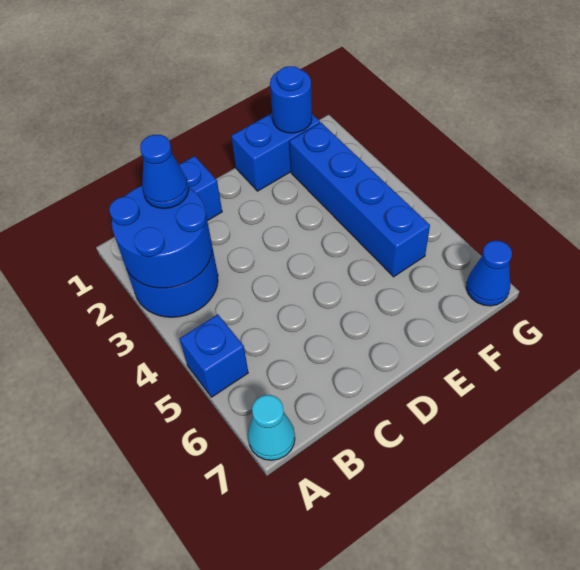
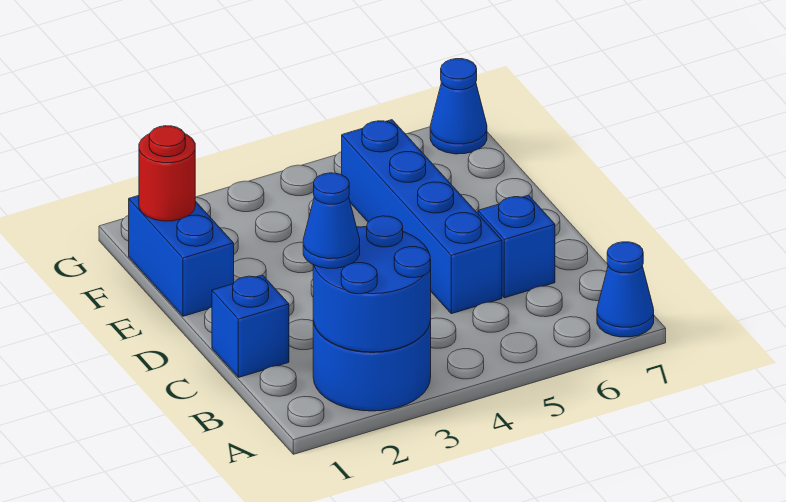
blue 1x1 brick [179,314,248,397] -> blue 1x1 brick moved to [478,195,555,298]
cyan 1x1 cone [248,395,295,460] -> blue 1x1 cone [597,242,654,337]
blue 1x1 round brick [270,66,312,133] -> red 1x1 round brick [139,126,195,221]
blue 1x4 brick [289,123,430,277] -> blue 1x4 brick turned to [342,120,502,314]

